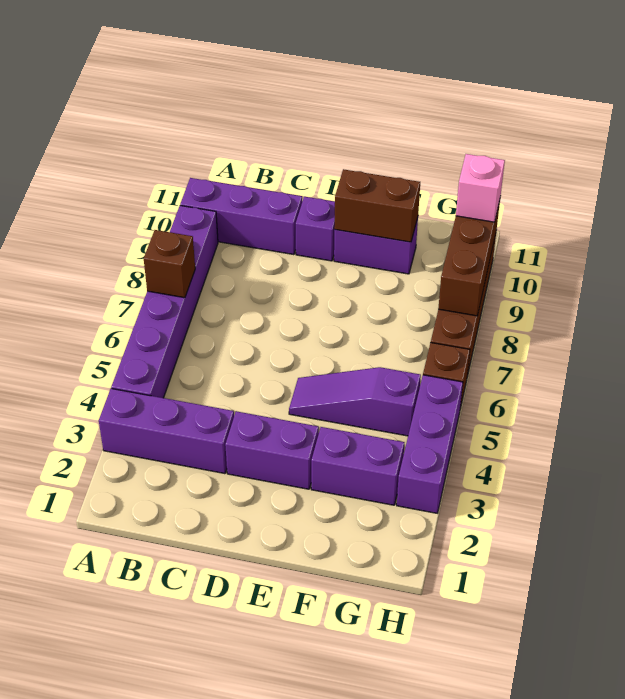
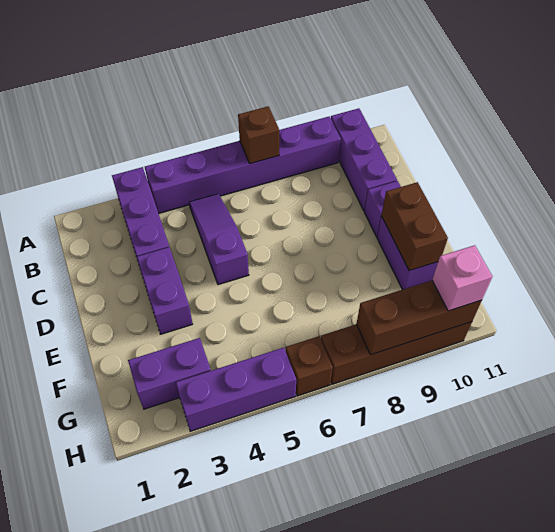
purple 1x3 slope [289,367,421,436] -> purple 1x3 slope moved to [189,194,249,285]
purple 1x2 brick [311,427,404,505] -> purple 1x2 brick turned to [128,338,211,409]

